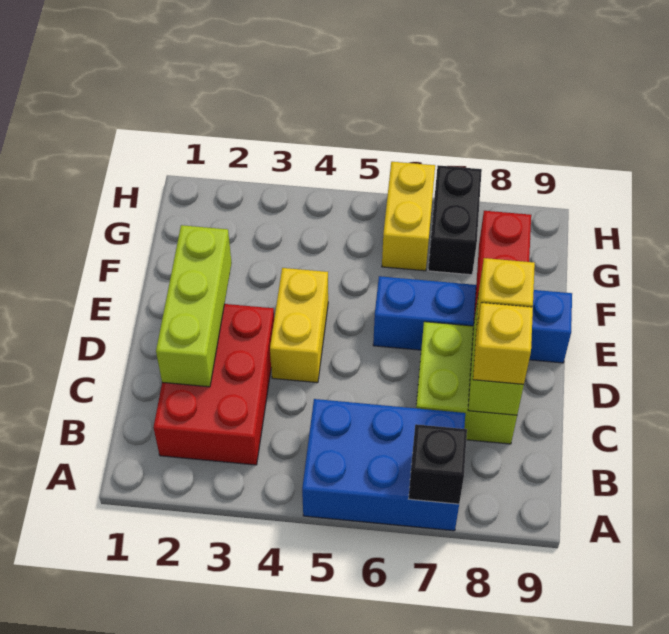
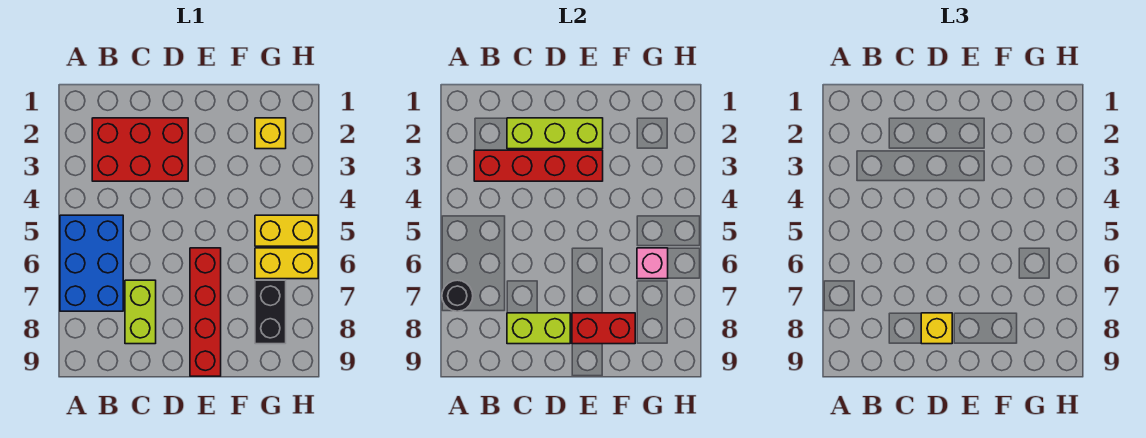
black 1x1 brick [409,424,467,504] -> black 1x1 round brick [442,280,473,311]
none -> red 1x4 brick [474,150,603,181]
lime 2x2 brick [416,322,517,444] -> lime 1x2 brick [125,280,156,344]
yellow 1x1 brick [473,303,533,384] -> yellow 1x1 brick moved to [255,118,286,149]
yellow 1x2 brick [270,268,328,383] -> yellow 1x2 brick moved to [255,215,318,246]
blue 1x4 brick [373,276,572,363] -> red 1x4 brick [190,248,221,376]
none -> pink 1x1 brick [637,248,668,279]
black 1x2 brick [428,165,482,275] -> black 1x2 brick turned to [255,280,286,344]

